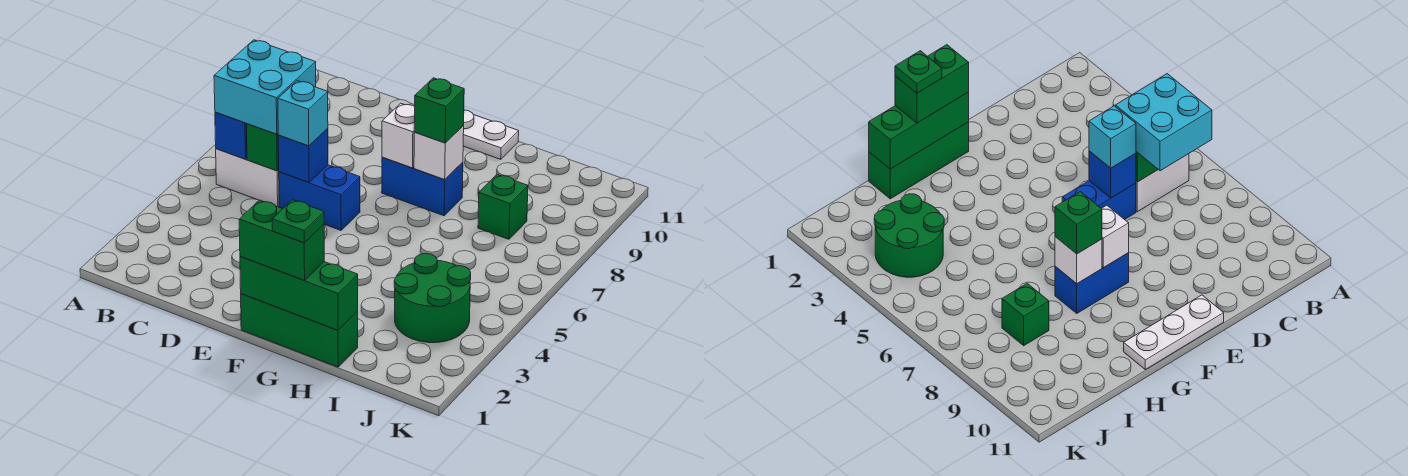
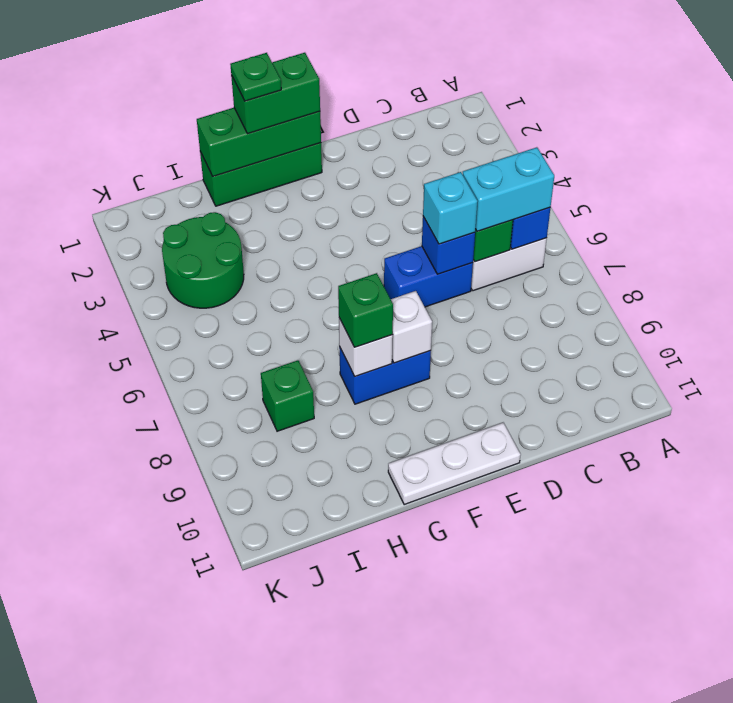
cyan 2x2 brick [214,40,316,134] -> cyan 1x2 brick [463,147,554,231]

